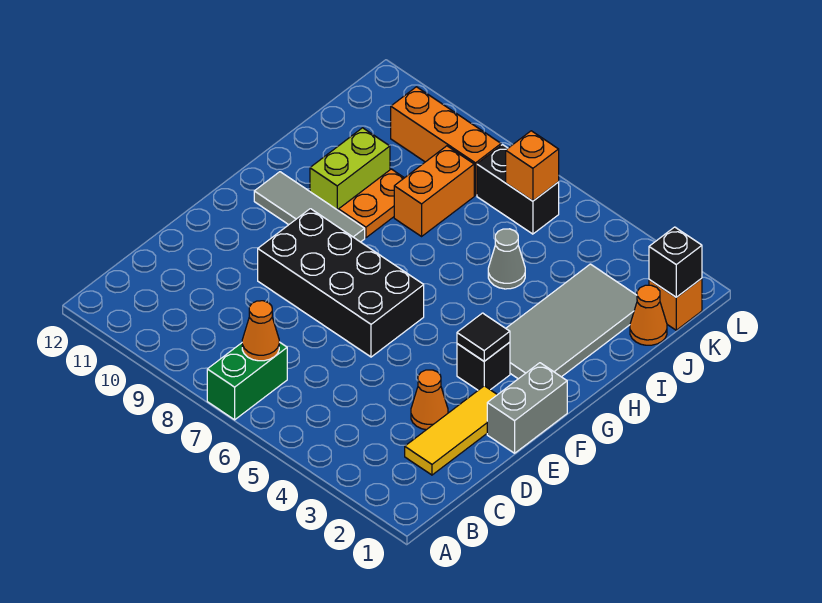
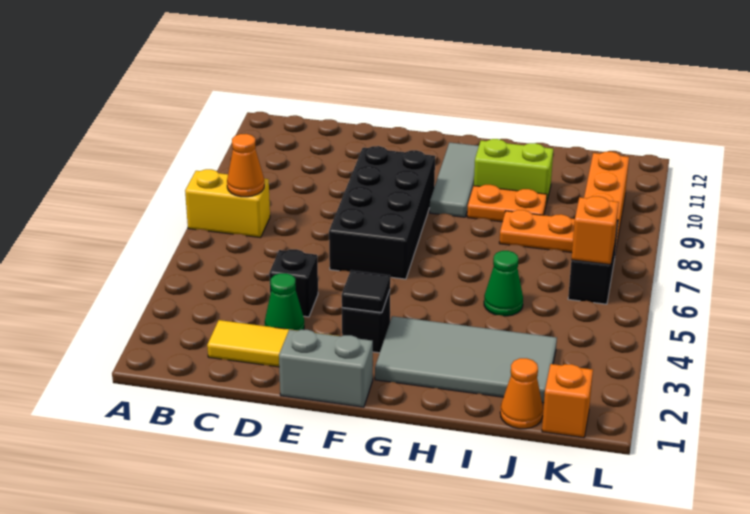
green 1x2 brick [207,342,287,420] -> yellow 1x2 brick [185,169,270,238]
orange 1x1 cone [411,370,448,430] -> green 1x1 cone [265,273,304,331]
grey 1x1 cone [488,229,525,289] -> green 1x1 cone [484,251,523,316]
orange 1x2 brick [394,146,474,236] -> orange 1x2 plate [499,210,575,252]
black 1x1 brick [649,227,702,297] -> black 1x1 brick moved to [269,249,318,317]

